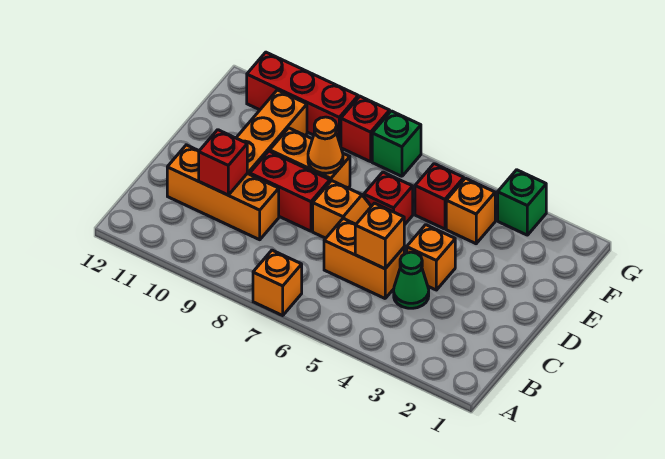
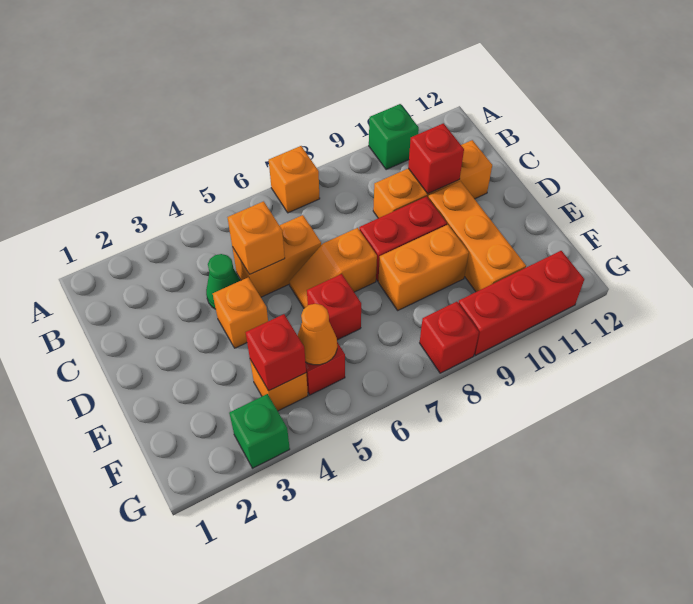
orange 1x1 cone [308,117,343,173] -> orange 1x1 cone moved to [297,304,337,365]
none -> red 1x1 brick [245,314,306,391]
green 1x1 brick [372,111,421,176] -> green 1x1 brick moved to [369,104,419,170]

